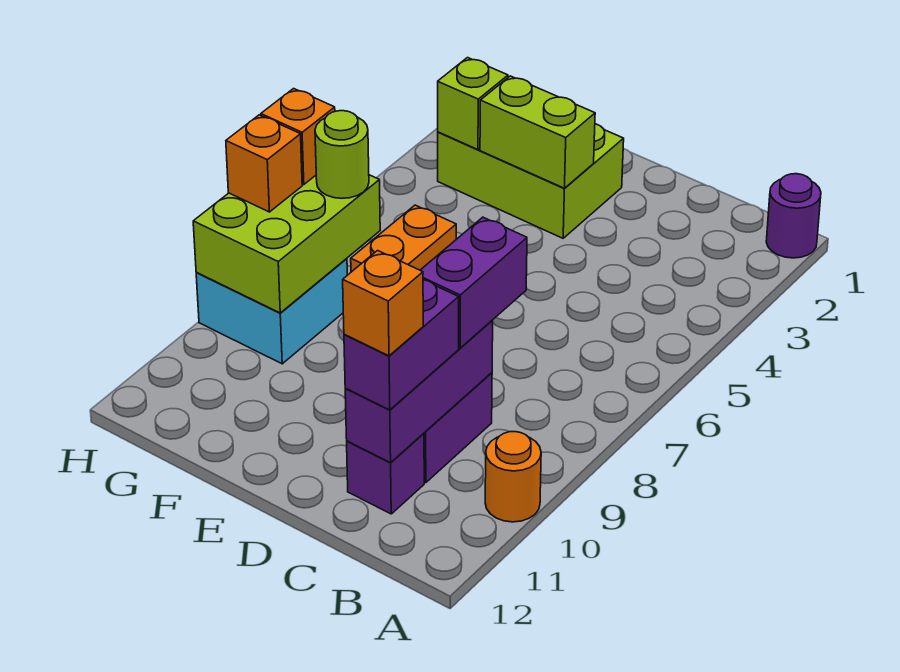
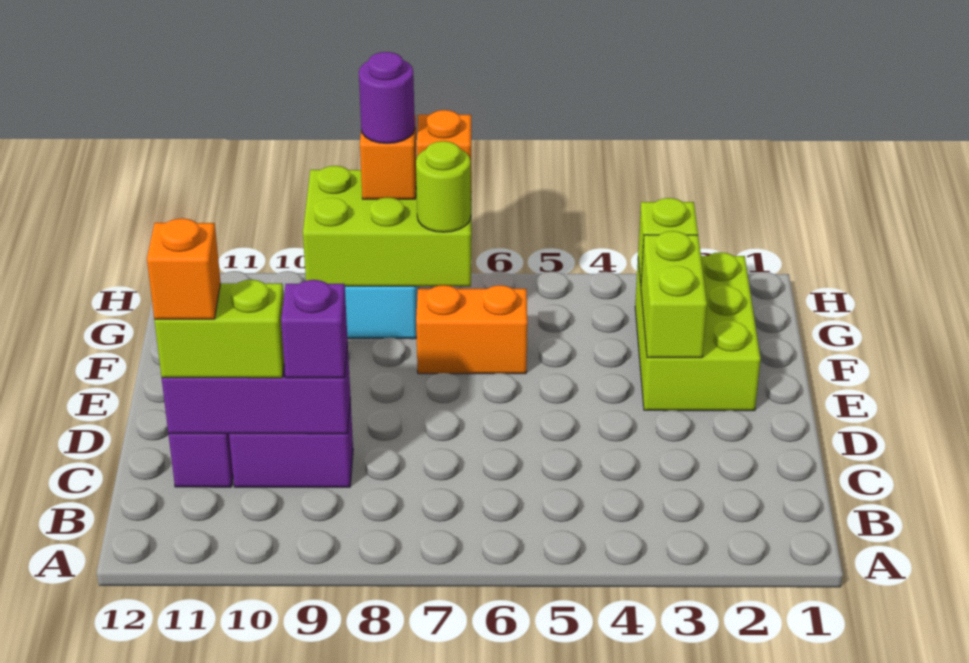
purple 1x1 round brick [766,174,821,258] -> purple 1x1 round brick moved to [359,52,415,143]
orange 1x1 round brick [485,432,541,522] -> none
purple 1x2 brick [420,217,527,348] -> purple 1x1 brick [281,280,348,378]
purple 1x2 brick [344,280,459,410] -> lime 1x2 brick [154,280,284,378]

